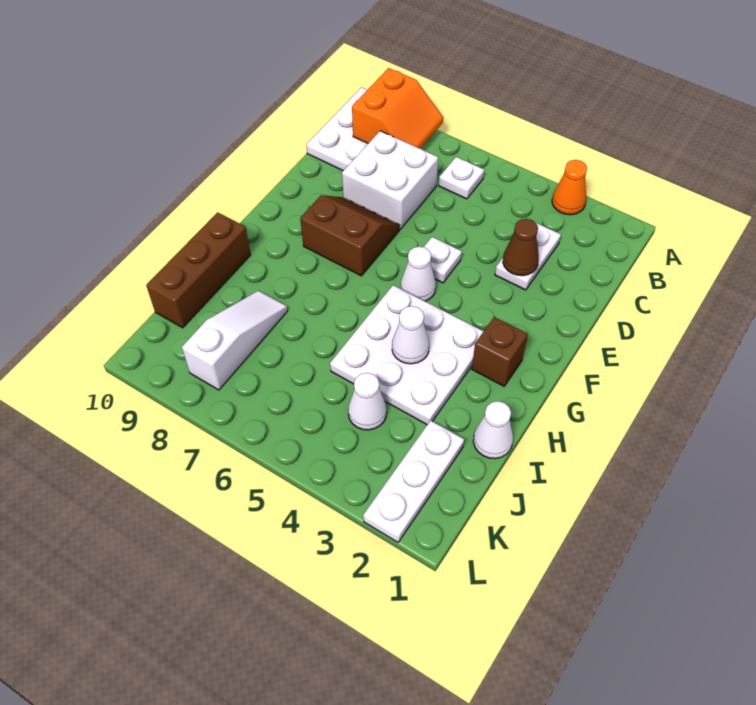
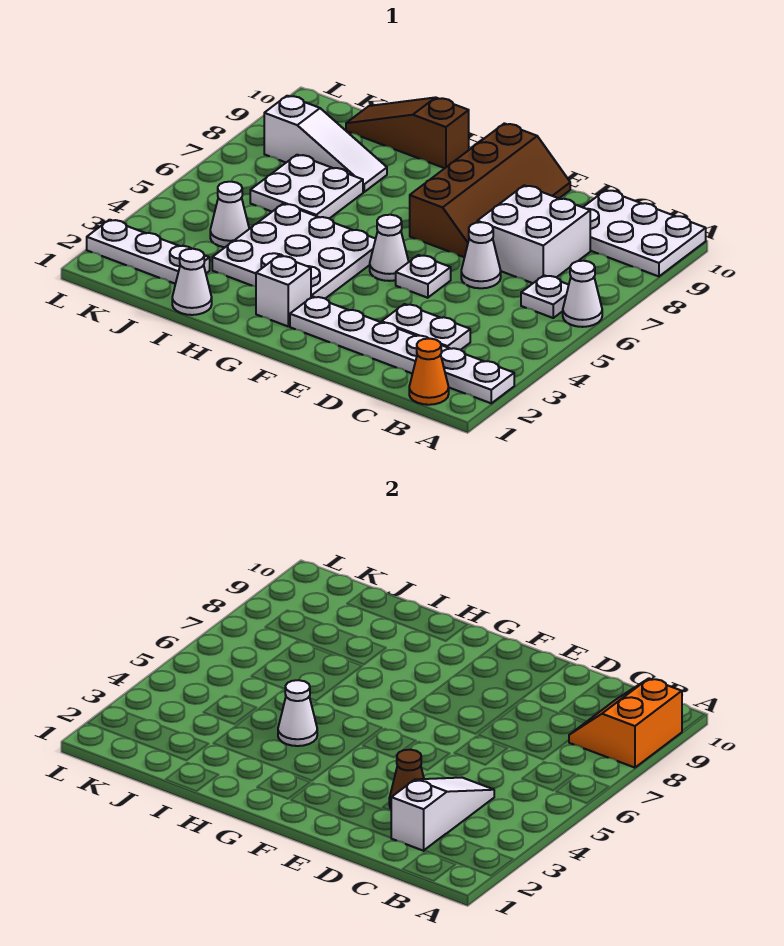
none -> white 1x6 plate [290,296,514,403]
orange 1x1 cone [552,160,587,215] -> orange 1x1 cone moved to [409,339,449,405]
none -> white 1x1 cone [563,261,602,327]
orange 2x2 slope [352,68,443,149] -> orange 2x2 slope turned to [569,678,682,768]
none -> white 1x3 slope [391,778,494,851]
none -> white 1x1 cone [461,222,501,288]
brown 2x2 slope [300,195,400,276] -> brown 2x4 slope [410,123,570,257]
brown 1x1 brick [472,317,528,386] -> white 1x1 brick [256,256,311,326]
brown 1x3 brick [146,212,251,328] -> brown 1x3 slope [346,97,469,168]
none -> white 2x2 plate [250,155,363,219]

